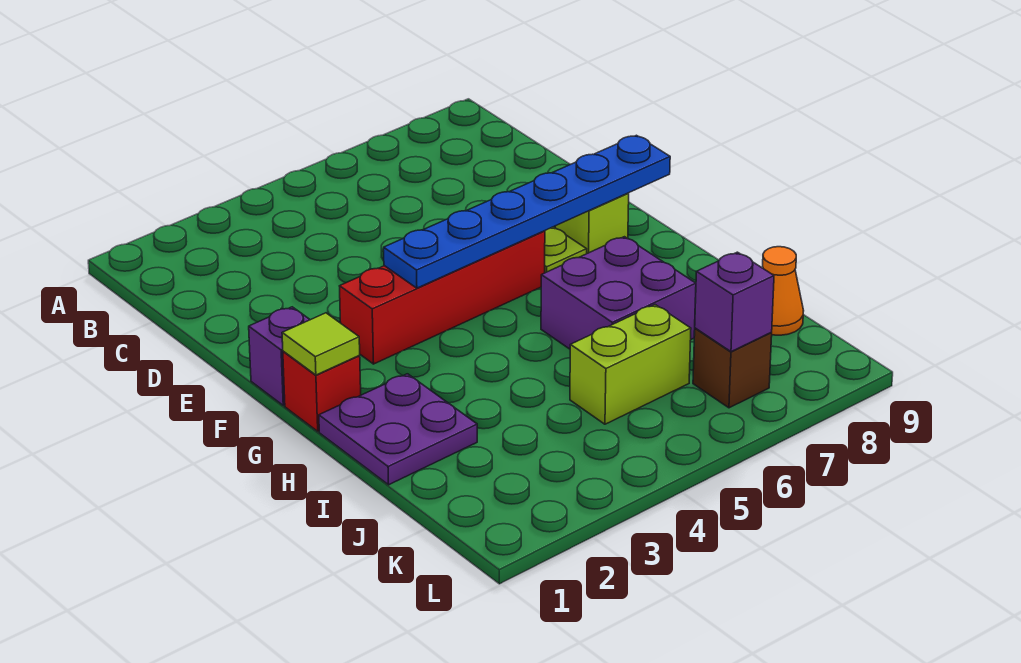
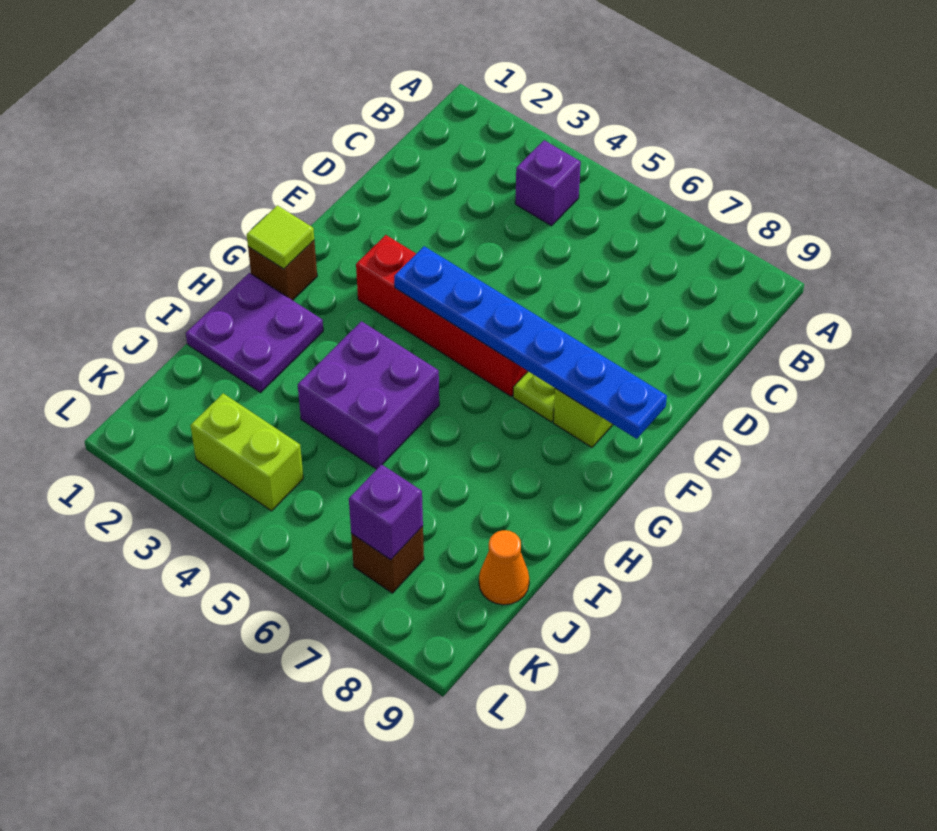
purple 1x1 brick [249,307,310,406] -> purple 1x1 brick moved to [515,140,581,226]
red 1x1 brick [283,351,361,431] -> brown 1x1 brick [248,241,317,300]
purple 2x2 brick [541,237,696,349] -> purple 2x2 brick moved to [298,321,439,469]
lime 1x2 brick [570,305,691,424] -> lime 1x2 brick moved to [190,393,303,511]

